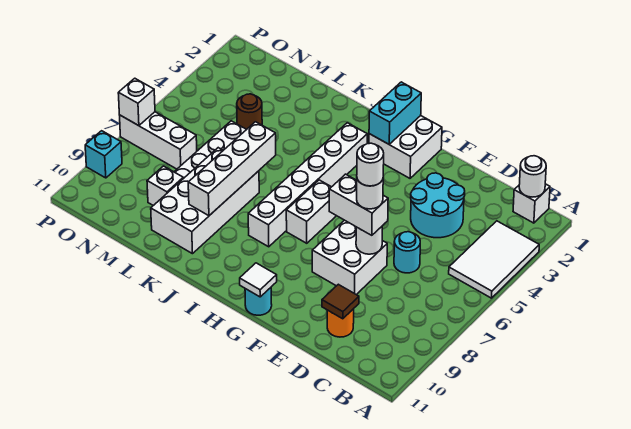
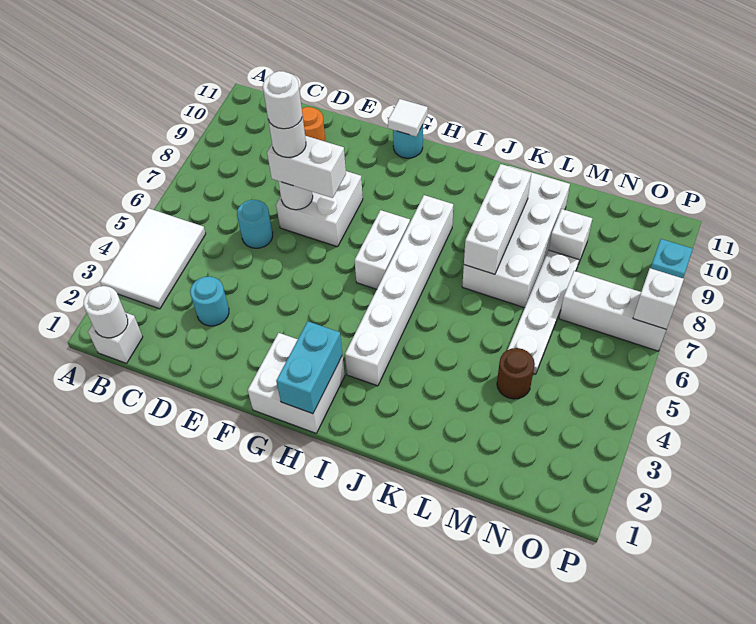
cyan 2x2 round brick [411,173,465,238] -> cyan 1x1 round brick [190,277,229,326]
brown 1x1 tile [322,284,359,319] -> none
white 1x4 brick [188,122,276,216] -> white 1x3 brick [464,164,531,274]

